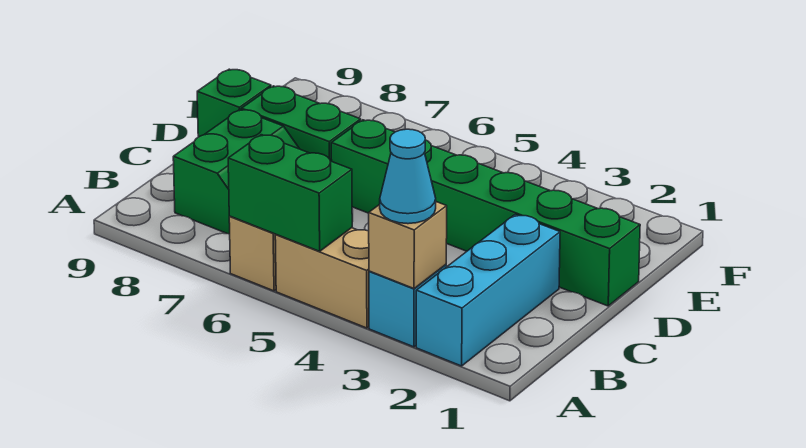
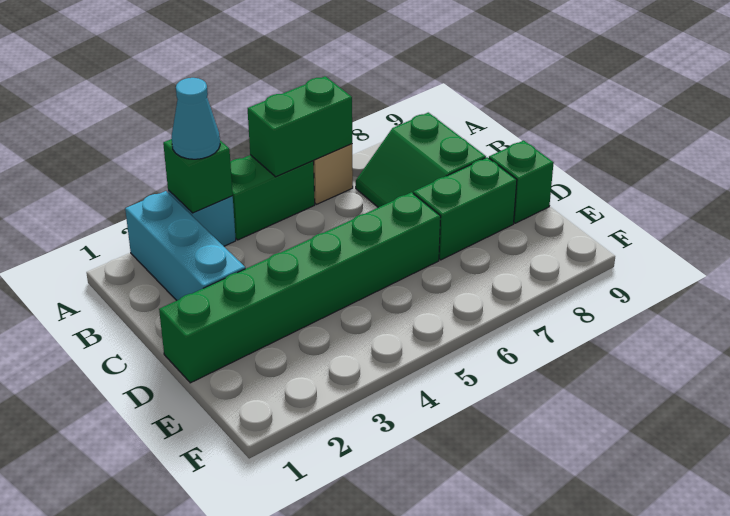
tan 1x1 brick [369,202,447,288] -> green 1x1 brick [163,139,233,213]
tan 1x2 brick [275,228,369,328] -> green 1x2 brick [230,155,315,240]

